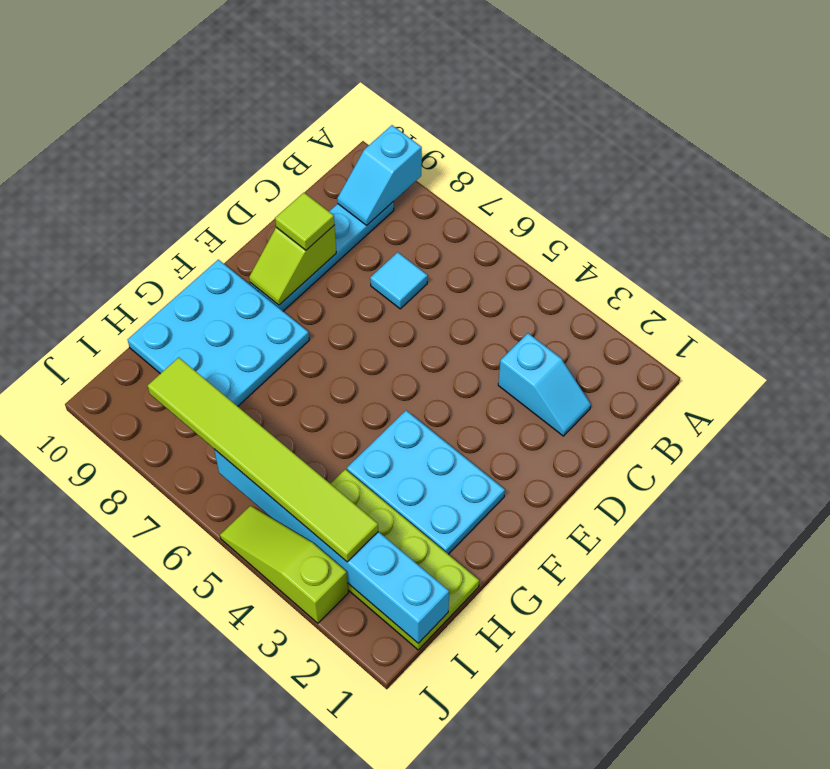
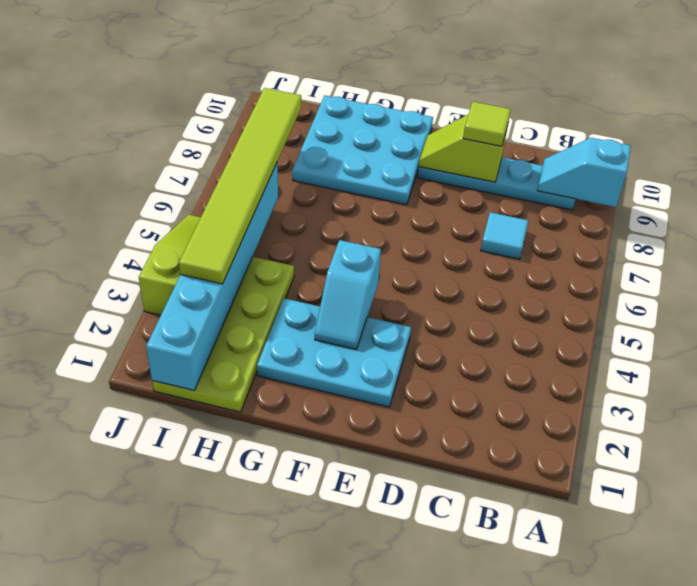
cyan 1x2 slope [498,333,591,436] -> cyan 1x2 slope moved to [315,240,381,349]
cyan 2x3 plate [347,411,505,554] -> cyan 2x3 plate turned to [257,298,411,407]

